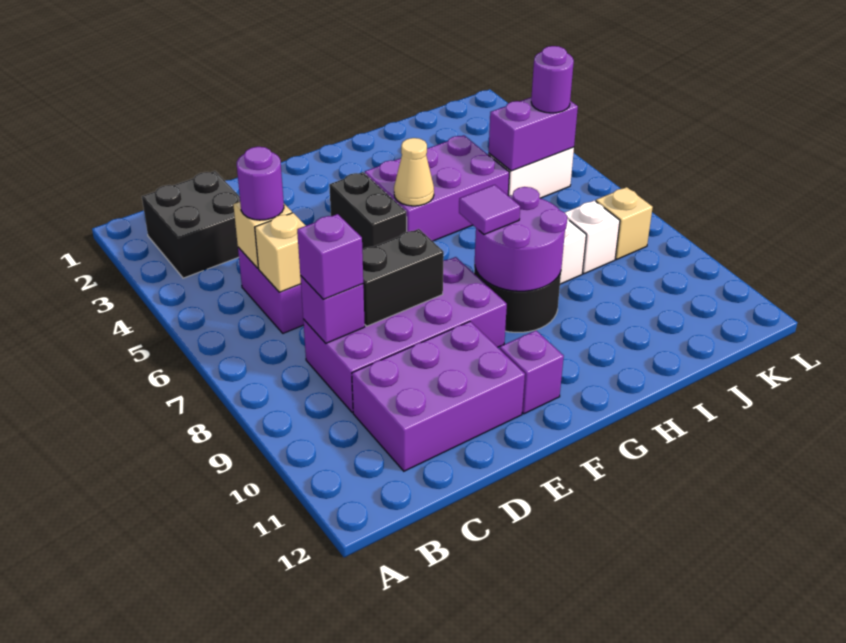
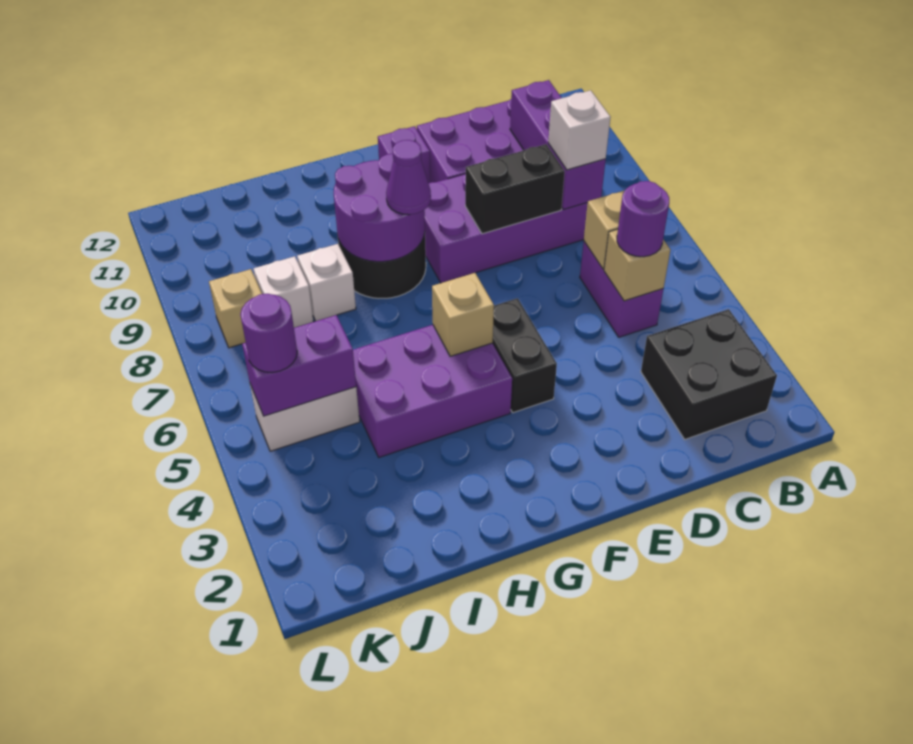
purple 1x1 brick [300,276,365,343] -> purple 1x3 brick [510,80,606,210]
purple 1x1 brick [297,214,363,299] -> white 1x1 brick [548,90,611,170]
tan 1x1 cone [394,138,434,206] -> tan 1x1 brick [432,273,494,357]
purple 1x1 tile [459,185,520,234] -> purple 1x1 cone [386,140,431,215]

